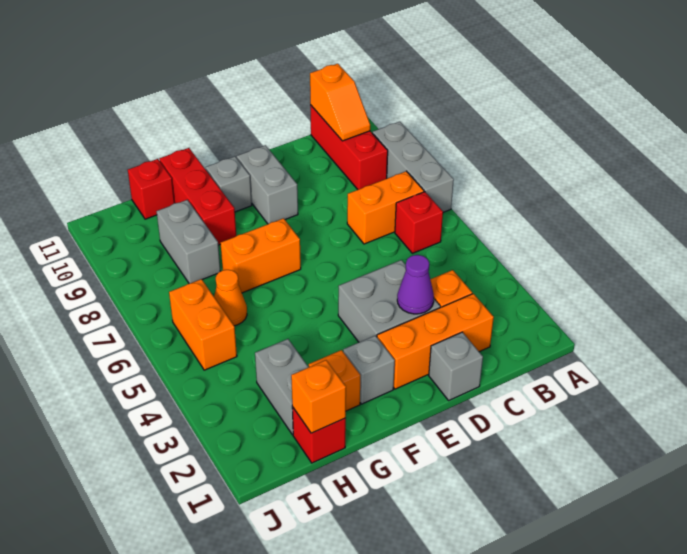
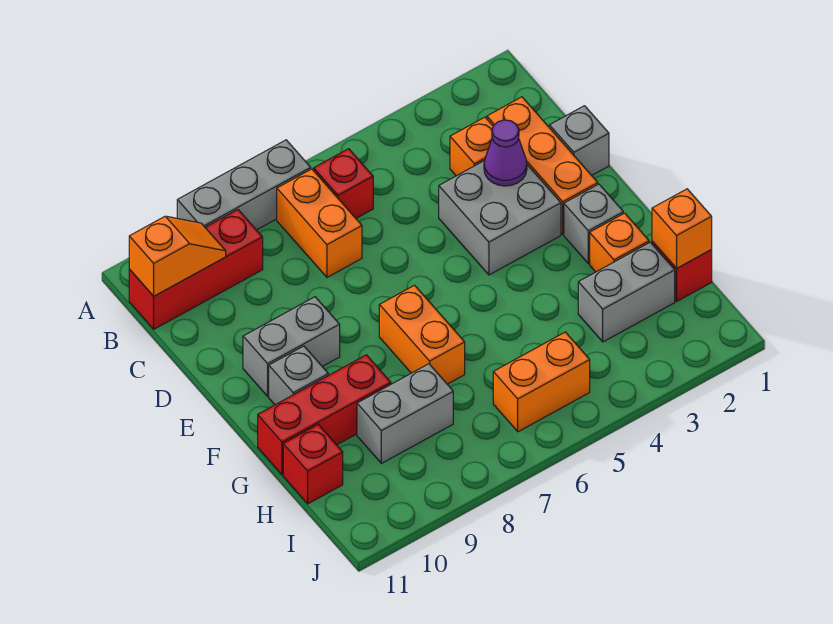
orange 1x1 cone [214,270,247,326] -> none

